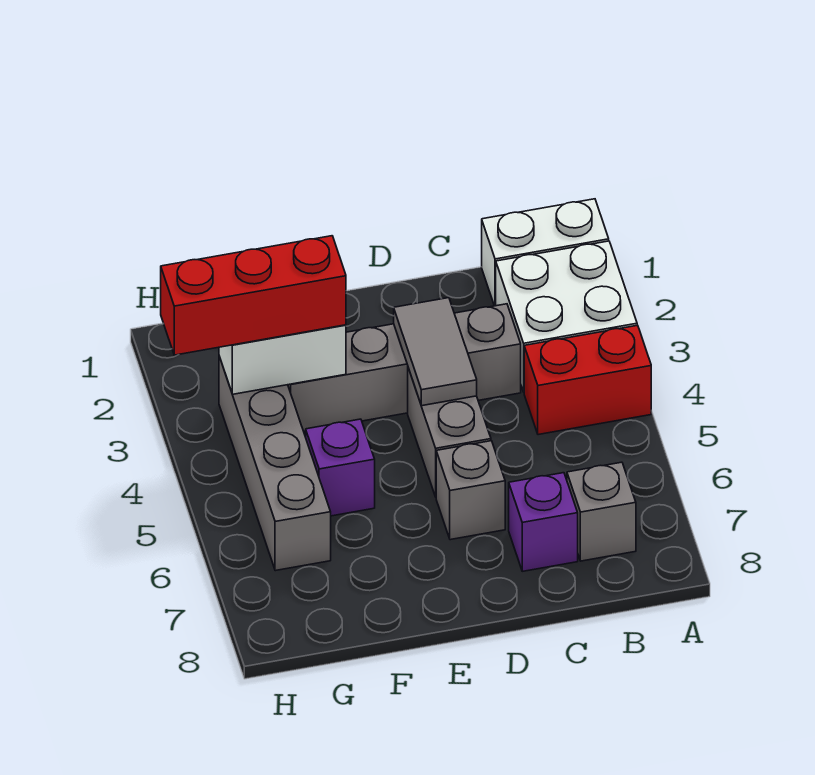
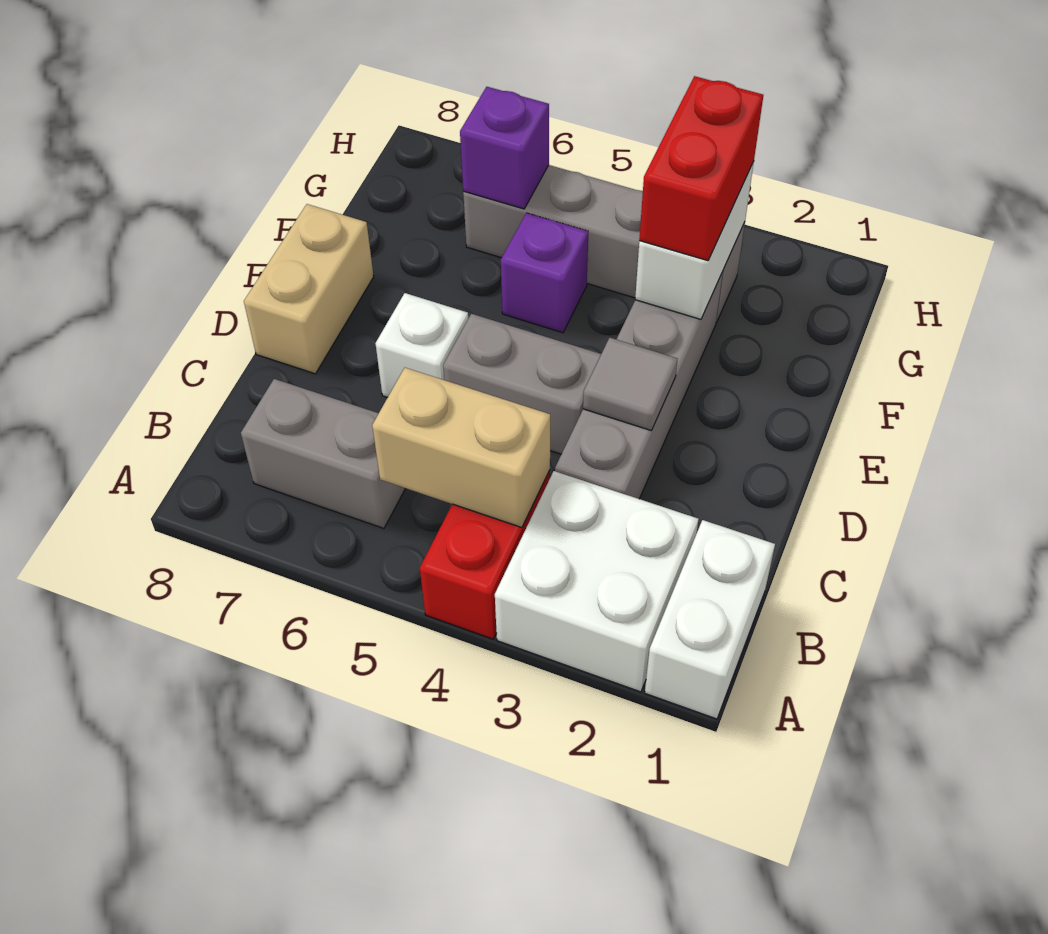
none -> tan 1x2 brick [372,368,550,528]
grey 1x1 brick [567,462,636,561] -> grey 1x2 brick [241,379,406,528]
purple 1x1 brick [509,473,578,571] -> purple 1x1 brick moved to [460,87,549,209]
grey 1x2 tile [394,298,477,406] -> grey 1x1 tile [583,338,678,431]
grey 1x1 brick [436,441,505,540] -> white 1x1 brick [375,293,468,397]
none -> tan 1x2 brick [244,204,374,374]
red 1x3 brick [161,236,346,355] -> red 1x2 brick [639,76,763,261]

